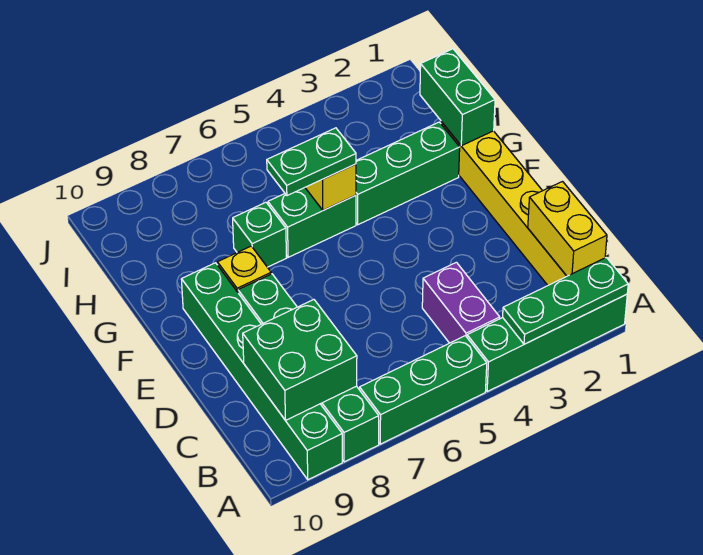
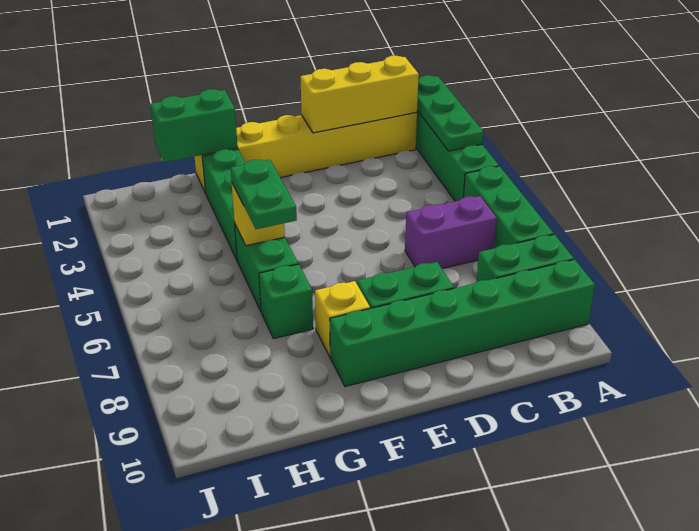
yellow 1x2 brick [528,182,607,276] -> yellow 1x3 brick [300,56,419,133]
purple 1x2 brick [422,262,500,343] -> purple 1x2 brick moved to [405,196,497,269]
green 2x2 brick [243,300,357,420] -> none

